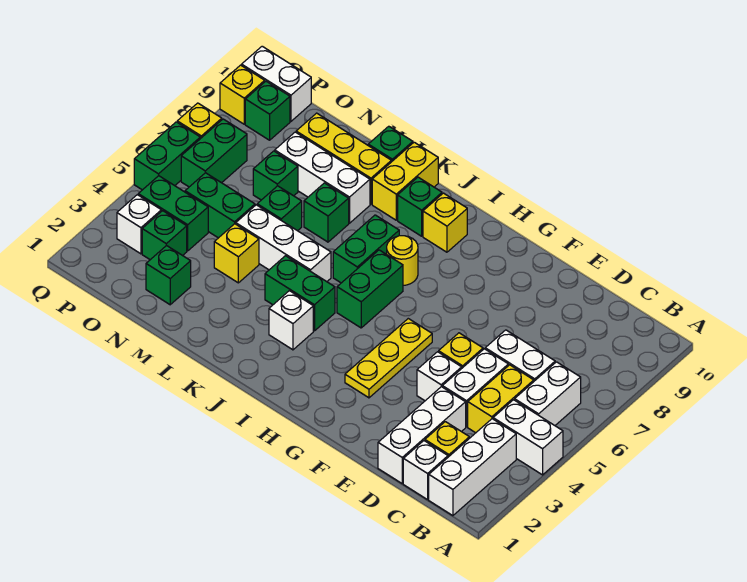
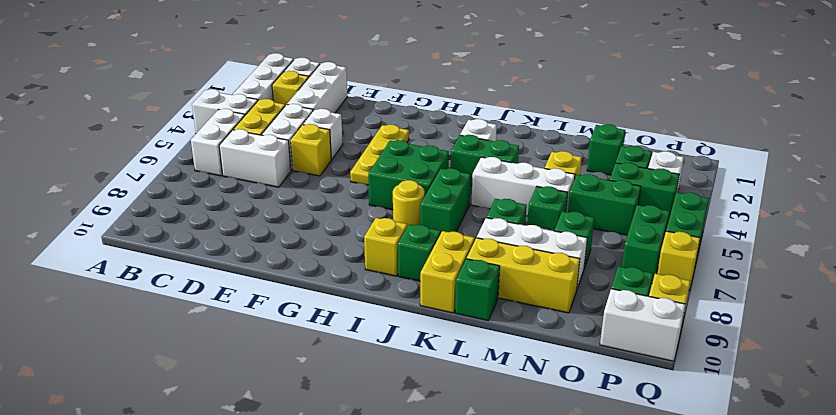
green 1x2 brick [337,250,403,328] -> green 2x2 brick [368,140,449,210]

